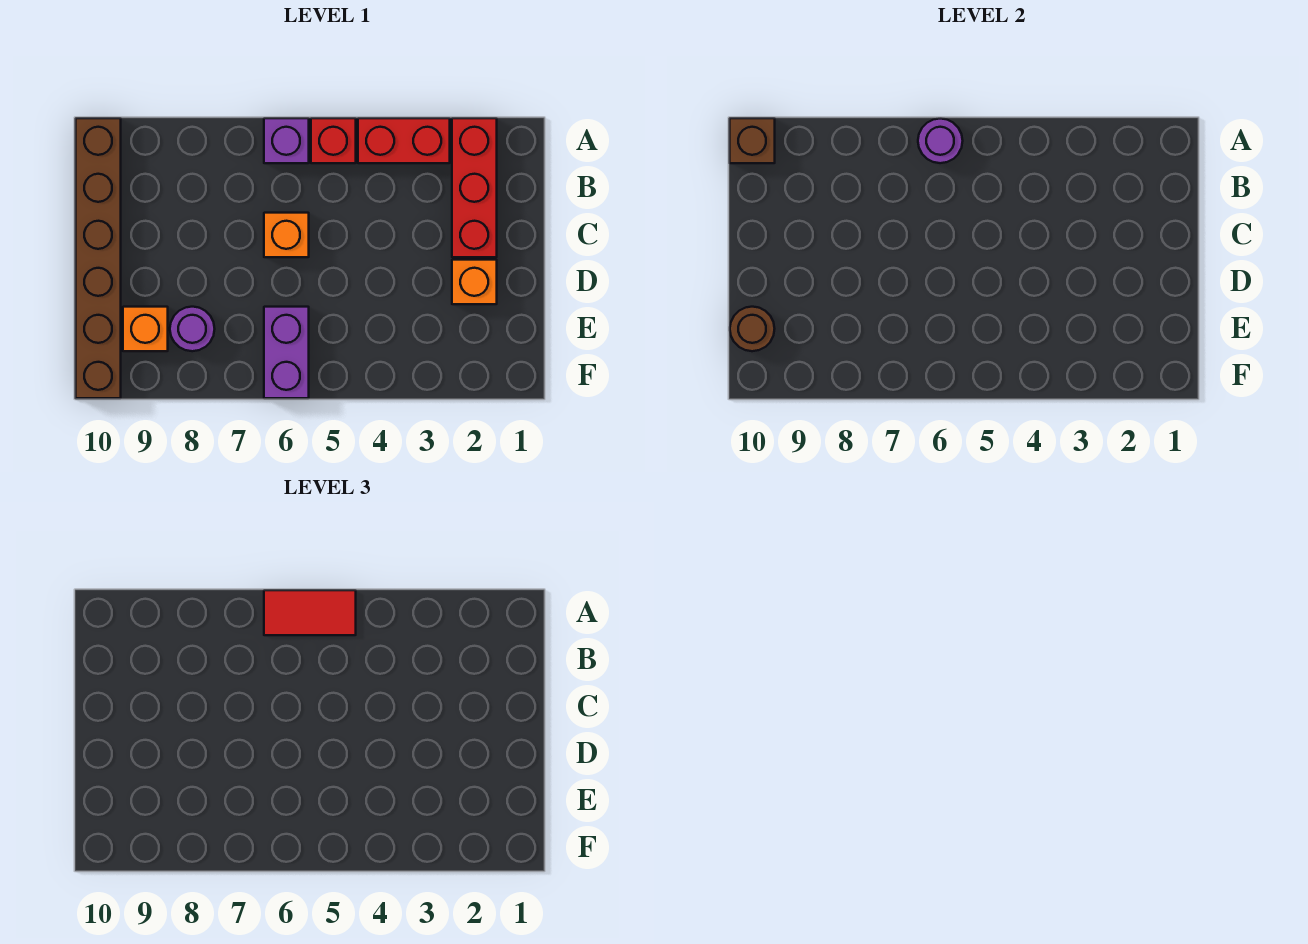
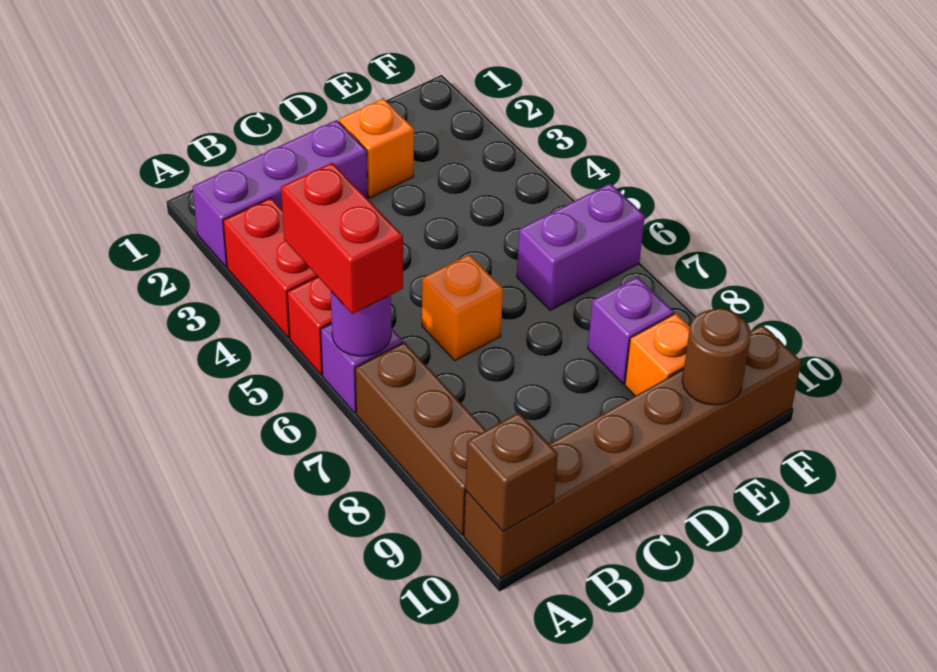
red 1x3 brick [452,118,497,257] -> purple 1x3 brick [193,120,368,267]
red 1x2 tile [264,590,356,635] -> red 1x2 brick [281,163,403,314]
none -> brown 1x3 brick [355,342,486,535]
purple 1x1 round brick [170,307,215,351] -> purple 1x1 brick [588,277,674,384]

